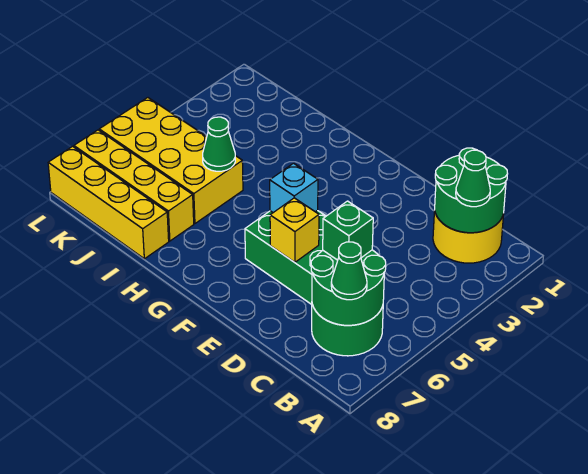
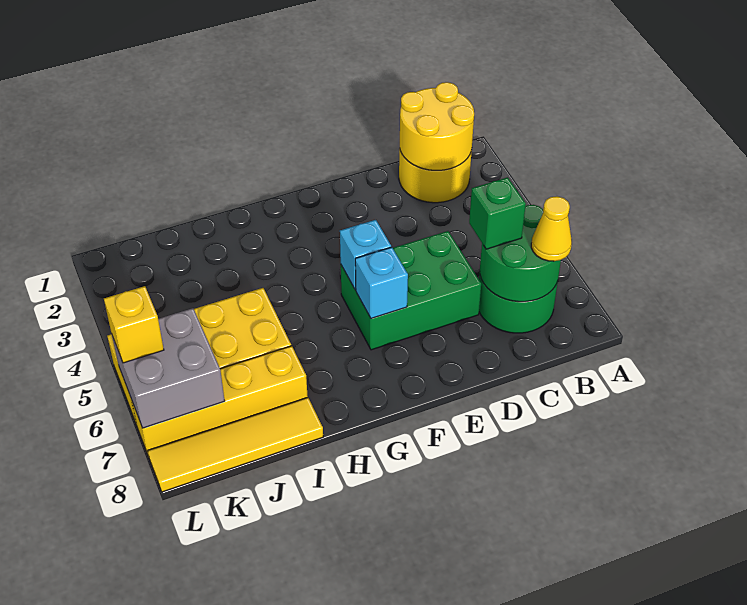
green 2x2 round brick [435,148,508,233] -> yellow 2x2 round brick [400,82,474,170]
green 1x1 cone [456,150,490,207] -> none
green 1x1 cone [331,242,367,300] -> yellow 1x1 cone [531,196,572,261]
yellow 1x1 brick [270,198,319,262] -> yellow 1x1 brick moved to [104,286,164,363]
none -> cyan 1x1 brick [355,247,408,319]
green 1x1 cone [203,117,235,171] -> none
yellow 1x4 brick [48,146,169,259] -> yellow 1x4 tile [148,398,323,492]
none -> grey 2x2 brick [112,308,225,428]

